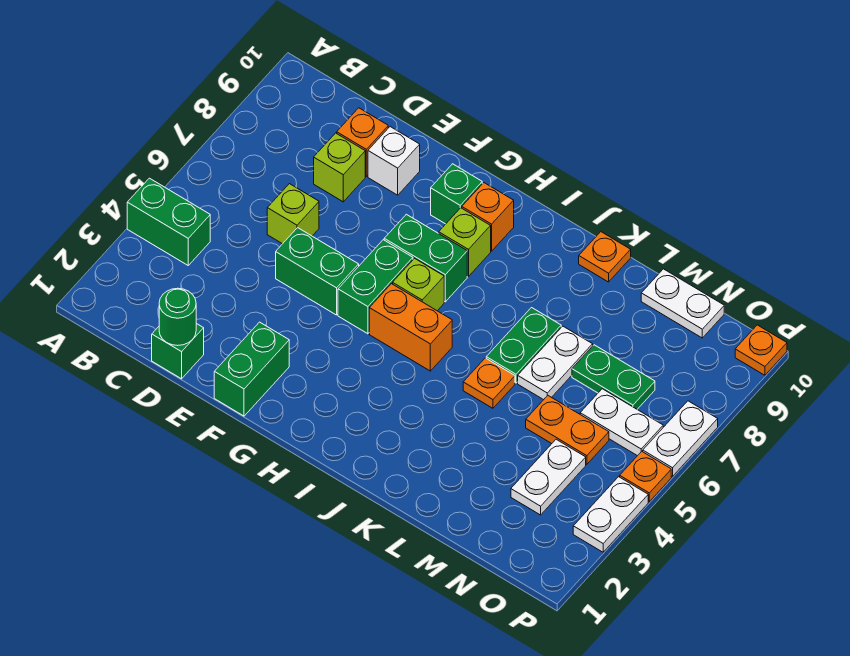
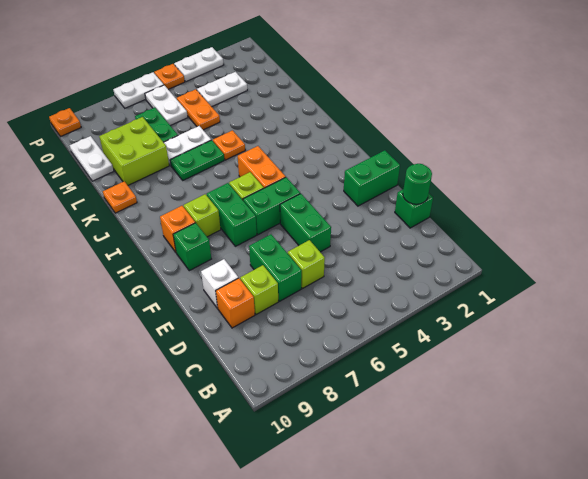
green 1x2 brick [127,178,210,265] -> green 1x2 brick moved to [249,234,302,301]
none -> lime 2x2 brick [99,117,169,185]

